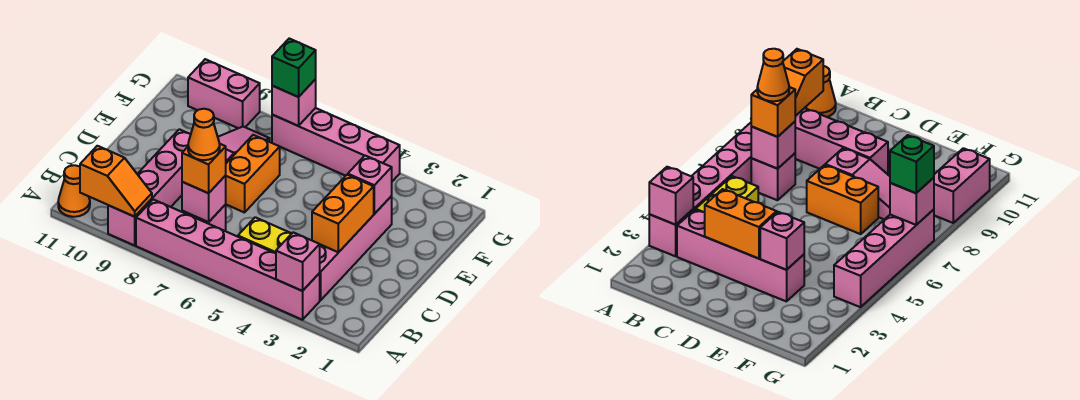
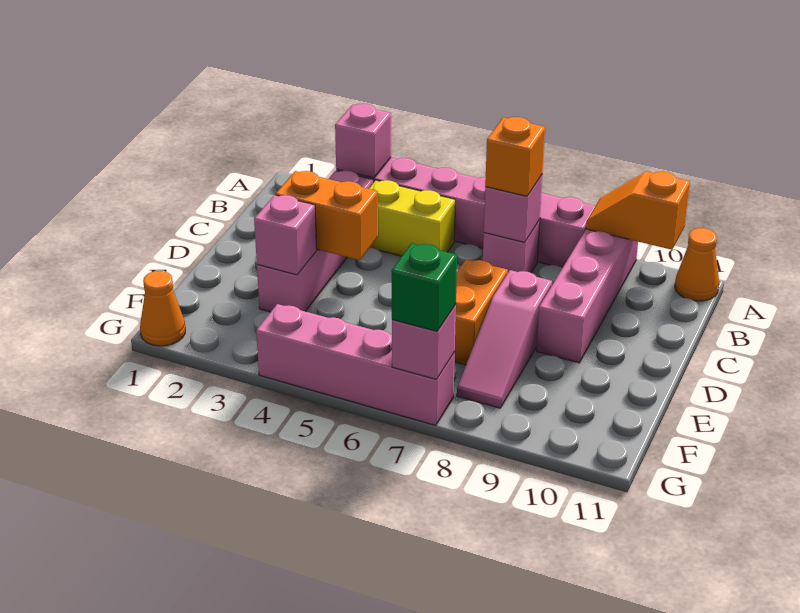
orange 1x1 cone [188,109,220,160] -> orange 1x1 cone moved to [140,271,185,346]
orange 1x2 brick [312,175,374,252] -> orange 1x2 brick turned to [276,171,378,260]
pink 1x2 brick [188,59,260,128] -> none

